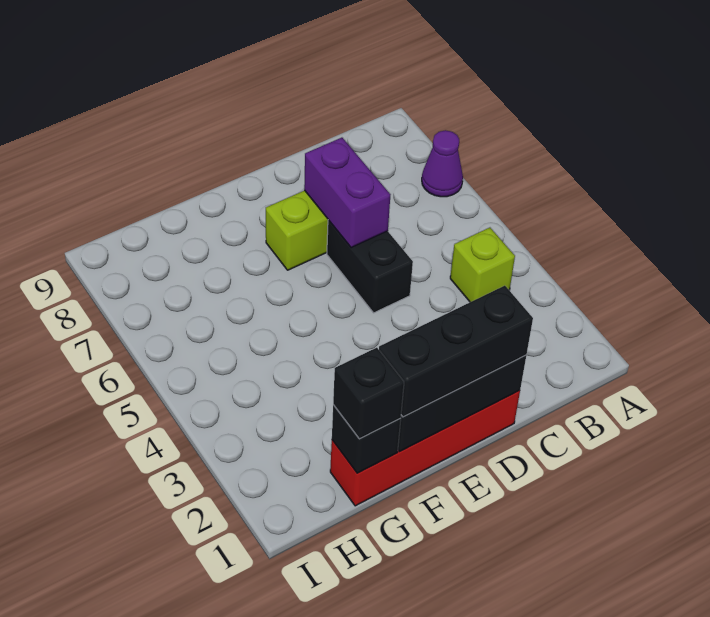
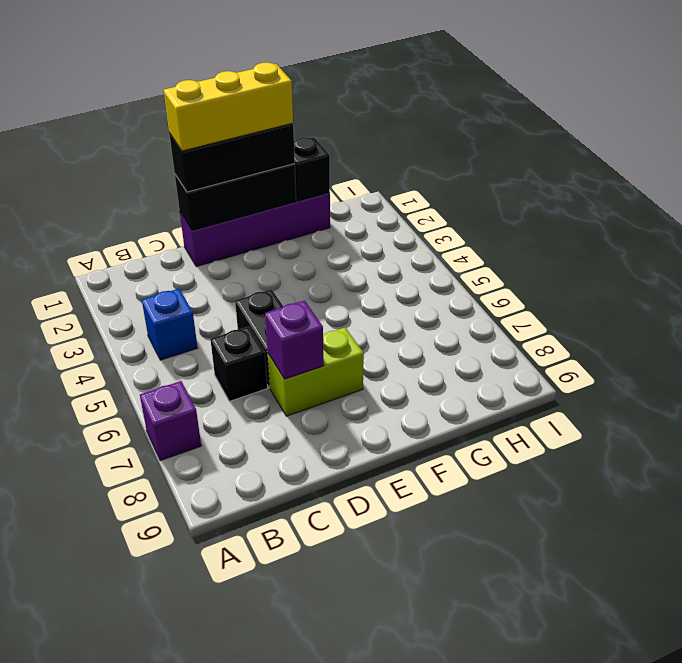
purple 1x1 cone [422,130,463,197] -> purple 1x1 brick [140,381,201,461]
lime 1x1 brick [450,228,515,302] -> blue 1x1 brick [142,289,198,360]
red 1x4 brick [330,391,520,506] -> purple 1x4 brick [180,193,330,267]
none -> yellow 1x3 brick [164,62,293,151]
purple 1x2 brick [304,138,390,248] -> purple 1x1 brick [265,301,324,379]
black 1x1 brick [333,348,404,439] -> black 1x1 brick moved to [210,327,267,401]

